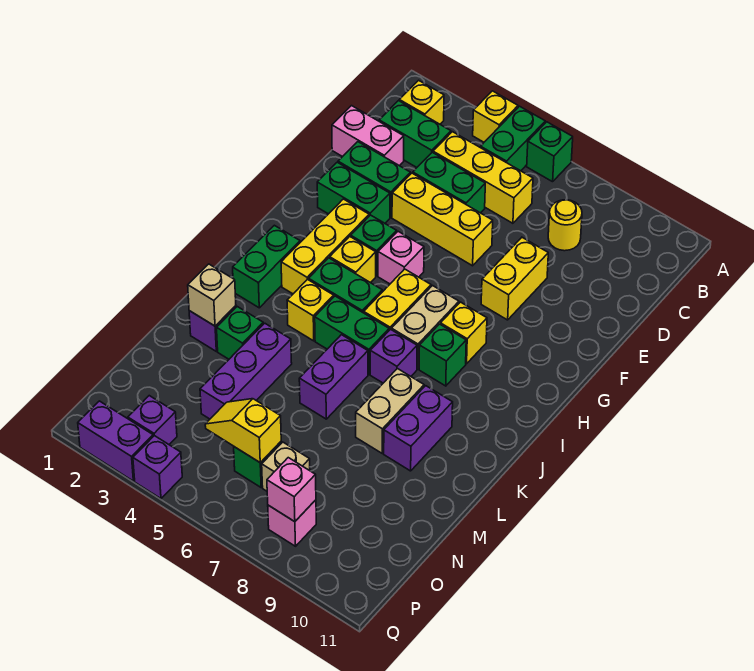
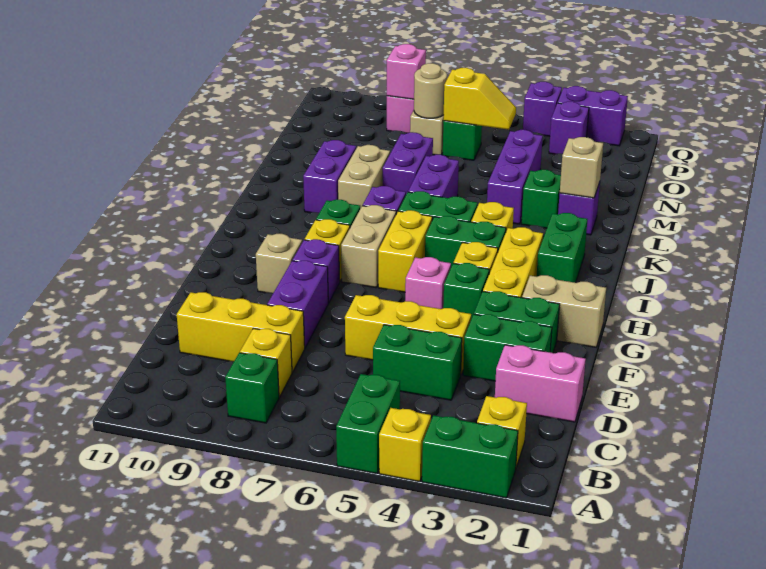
green 1x1 brick [527,122,573,182] -> green 1x1 brick moved to [225,353,279,423]
green 1x2 brick [379,101,451,167] -> green 1x2 brick moved to [422,415,518,498]
yellow 1x3 brick [433,132,533,223] -> yellow 1x3 brick moved to [177,292,305,372]
yellow 1x1 round brick [548,200,582,251] -> yellow 1x1 brick [240,328,292,397]
yellow 1x2 brick [481,237,548,320] -> purple 1x2 brick [267,261,328,348]
none -> tan 1x2 brick [522,275,606,347]
none -> purple 1x1 brick [293,239,340,303]
none -> tan 1x1 brick [256,234,302,293]
none -> purple 1x2 brick [383,132,433,194]
none -> tan 1x1 round brick [414,63,447,118]

